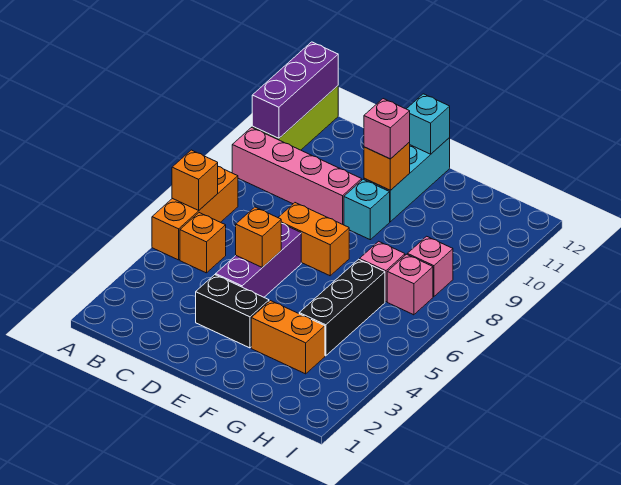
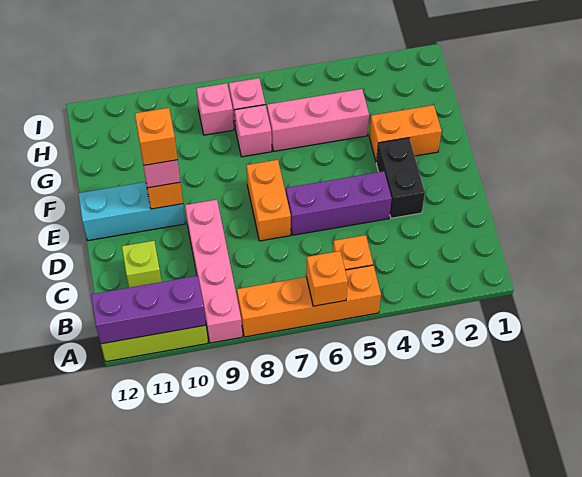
orange 1x3 brick [152,167,238,260] -> orange 1x4 brick [237,265,381,337]
none -> lime 1x1 brick [122,241,162,288]
orange 1x1 brick [236,207,281,267] -> orange 1x1 brick moved to [135,108,178,165]
cyan 1x1 brick [344,179,390,240] -> none
cyan 1x1 brick [407,94,450,154] -> none
orange 1x2 brick [251,301,325,374] -> orange 1x2 brick turned to [369,105,442,163]
black 1x3 brick [299,259,385,356] -> pink 1x3 brick [267,89,369,151]

